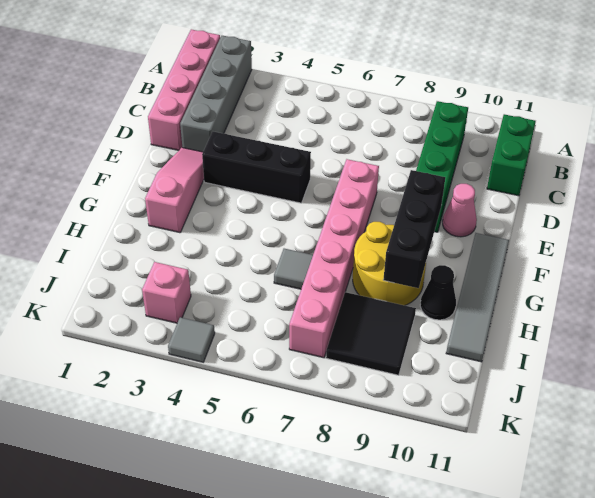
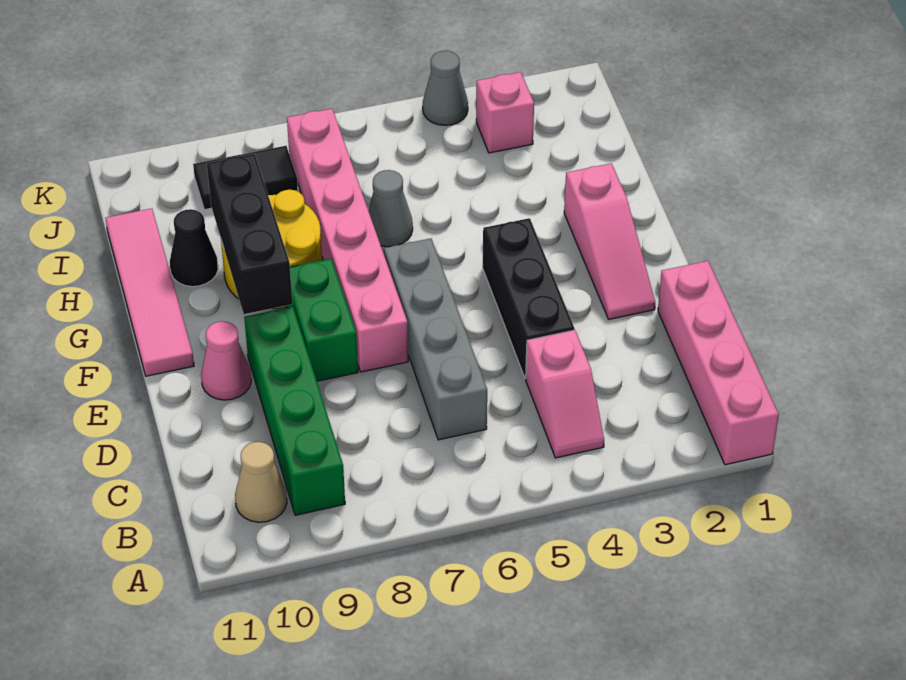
grey 1x4 brick [180,36,252,152] -> grey 1x4 brick moved to [384,238,487,440]
none -> pink 1x2 slope [526,330,604,458]
none -> tan 1x1 cone [235,442,287,522]
green 1x2 brick [487,114,536,196] -> green 1x2 brick moved to [286,259,358,381]
black 1x3 brick [202,132,311,203] -> black 1x3 brick turned to [483,218,574,379]
grey 1x4 tile [446,233,509,362] -> pink 1x4 tile [106,208,194,376]
grey 1x1 tile [274,249,313,289] -> grey 1x1 cone [368,170,413,247]
black 2x2 tile [326,292,416,375] -> black 1x2 tile [193,146,298,210]
grey 1x1 tile [168,317,215,362] -> grey 1x1 cone [423,51,468,125]

